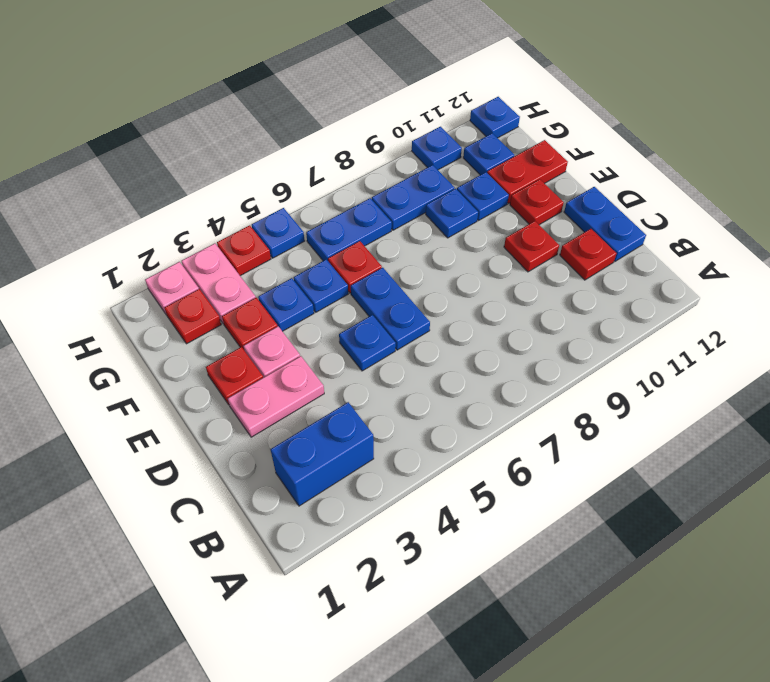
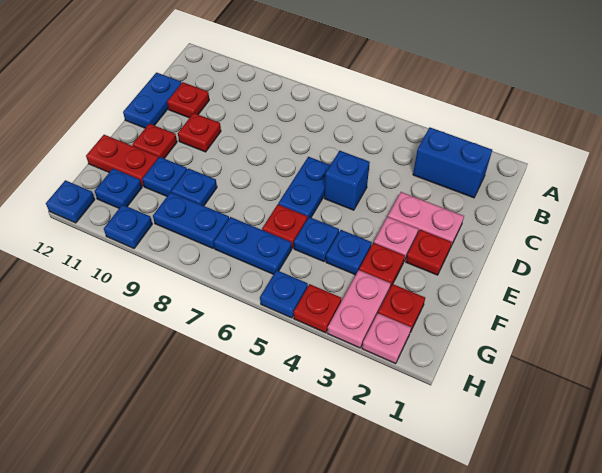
blue 1x1 plate [339,315,396,371] -> blue 1x1 brick [324,151,370,210]

